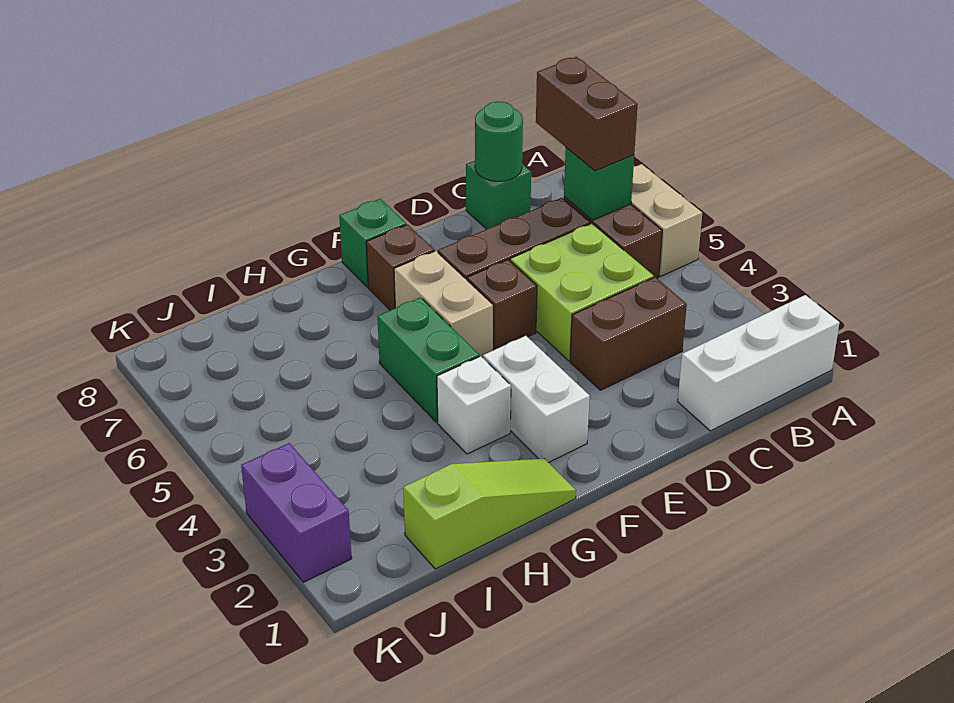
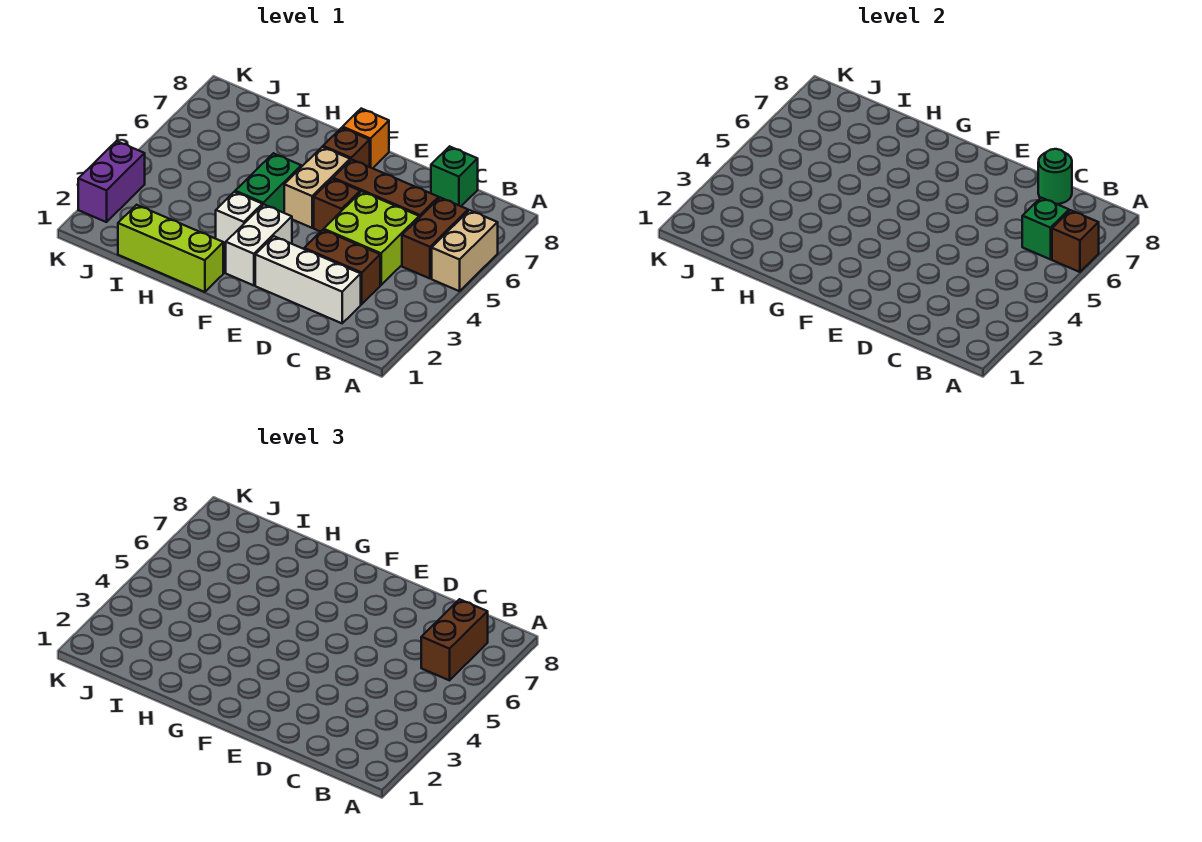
white 1x3 brick [678,295,840,431] -> white 1x3 brick moved to [255,236,361,323]
none -> brown 1x1 brick [1052,210,1099,272]
green 1x1 brick [339,199,406,287] -> orange 1x1 brick [343,109,389,168]
lime 1x3 slope [403,458,576,569] -> lime 1x3 brick [118,205,223,292]

